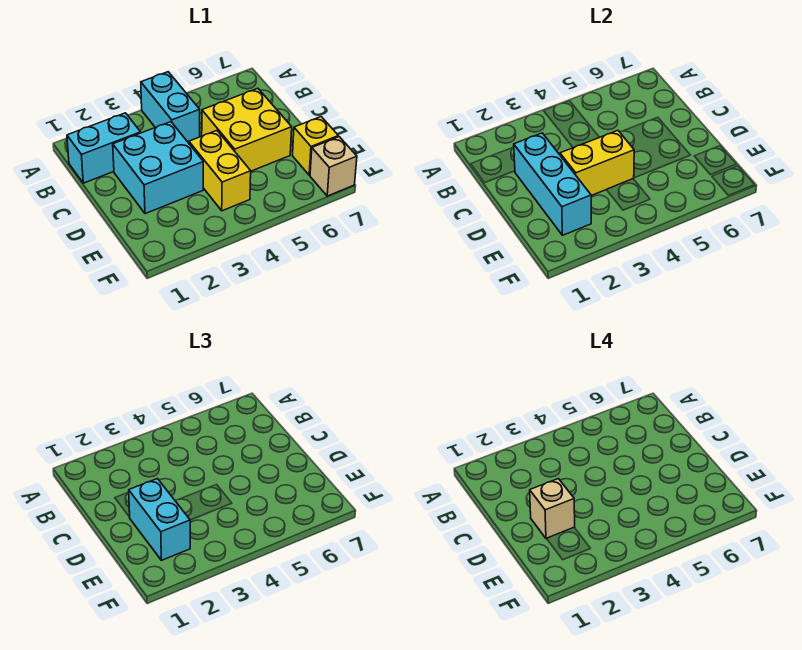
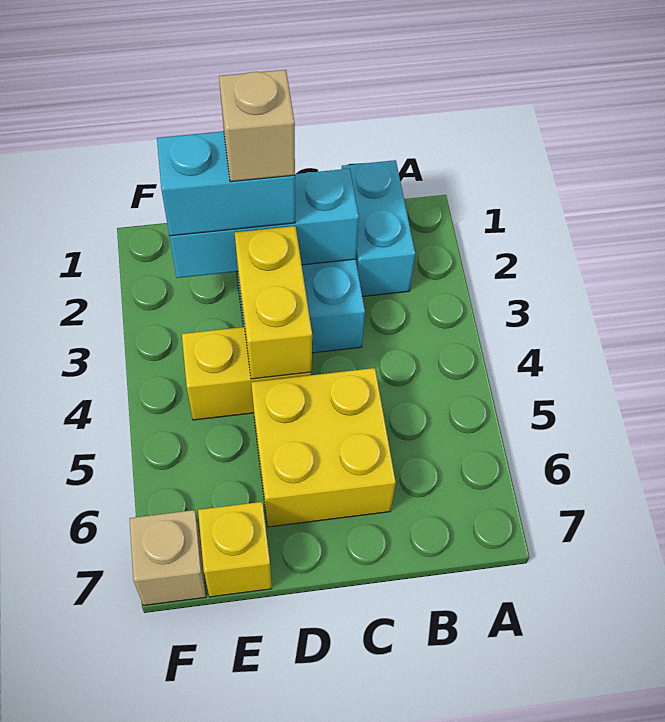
cyan 1x2 brick [141,72,200,142] -> none

